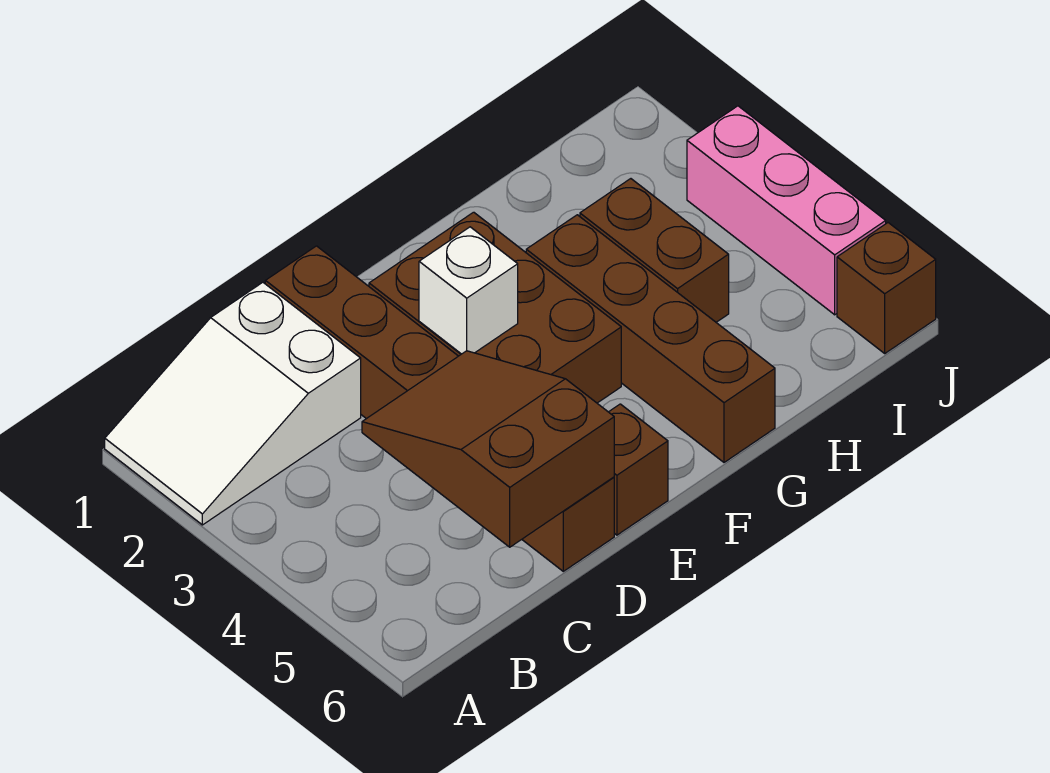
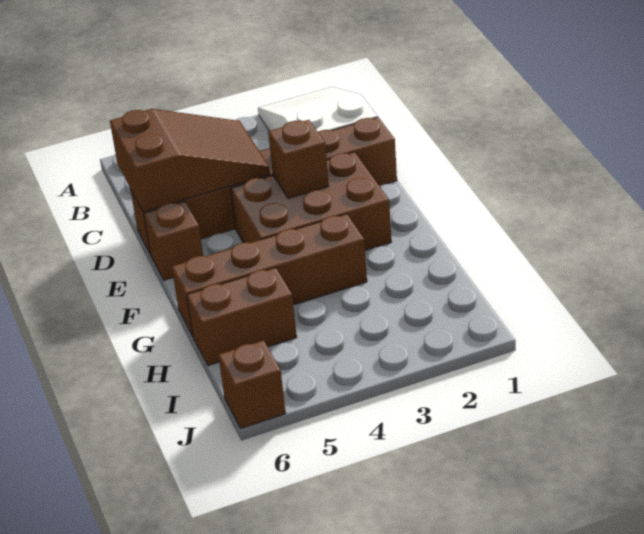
white 1x1 brick [419,227,518,354] -> brown 1x1 brick [268,120,329,199]
brown 1x2 brick [580,179,729,322] -> brown 1x2 brick moved to [187,267,297,366]
pink 1x3 brick [687,106,886,315] -> none

